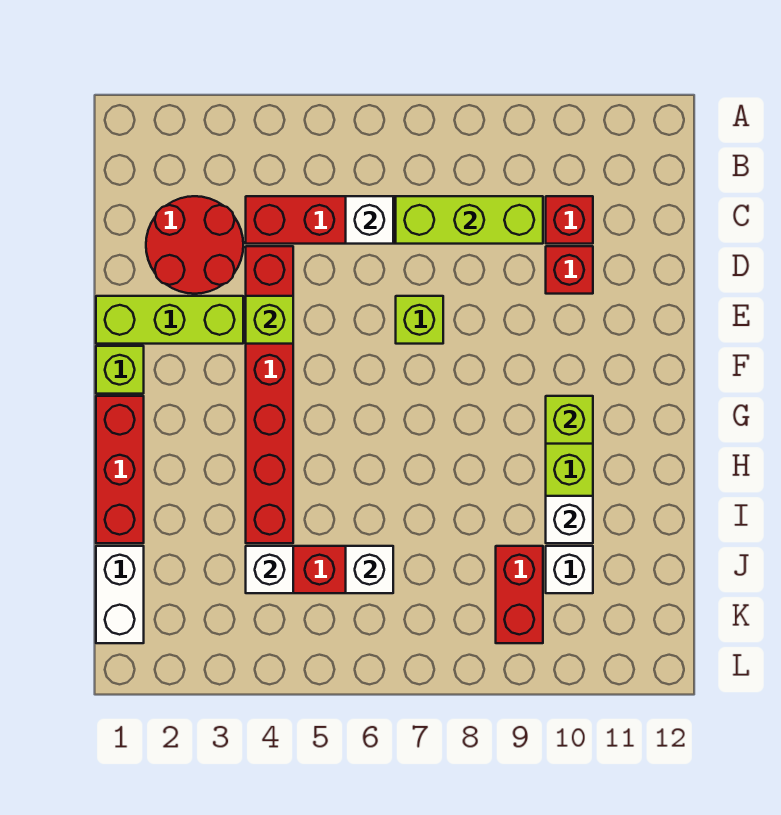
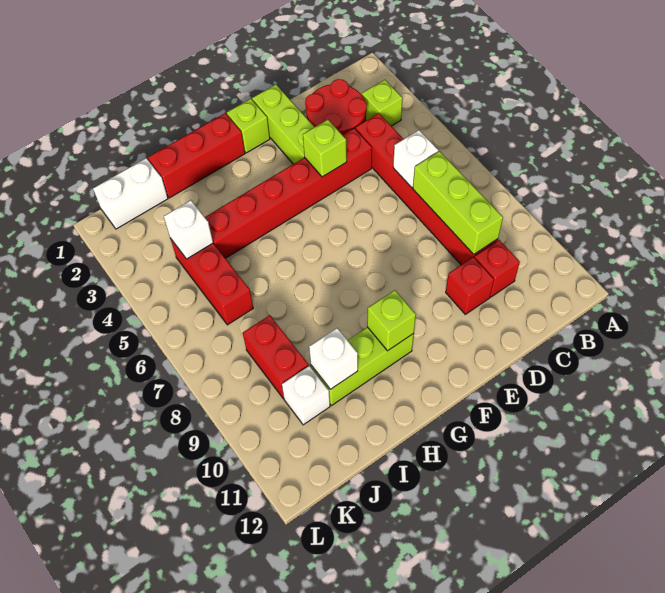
lime 1x1 brick [396,296,443,344] -> lime 1x1 brick moved to [362,80,402,126]
white 1x1 brick [346,546,393,593] -> none
red 1x2 brick [496,546,543,643] -> red 1x2 brick turned to [243,315,309,399]

